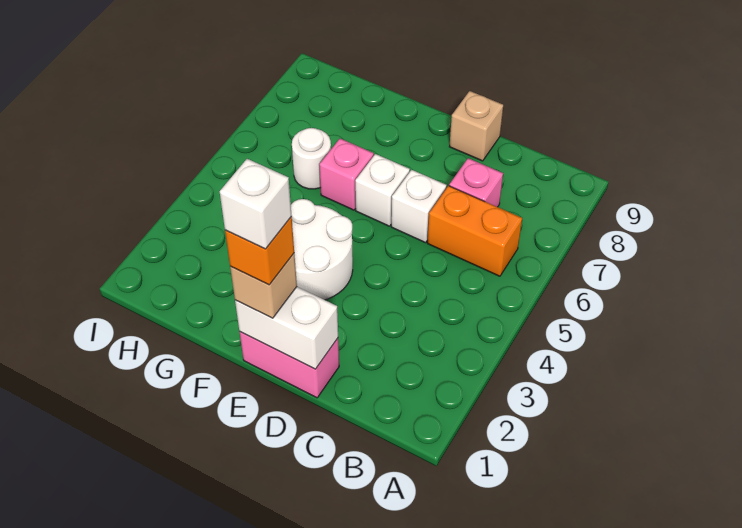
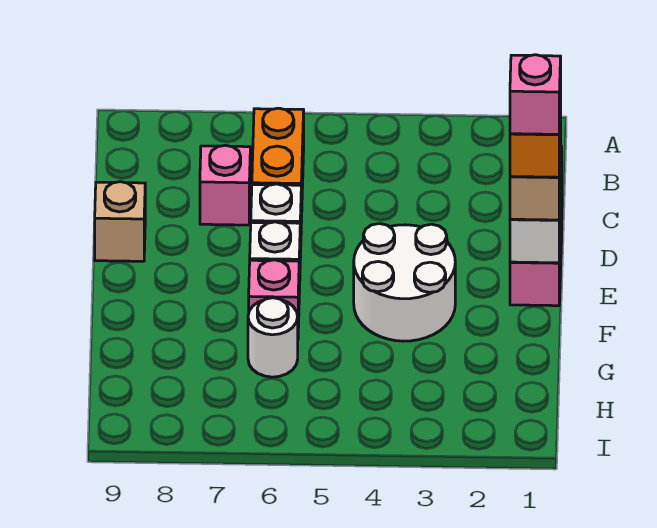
white 1x1 brick [220,159,292,249] -> pink 1x1 brick [510,55,561,134]

